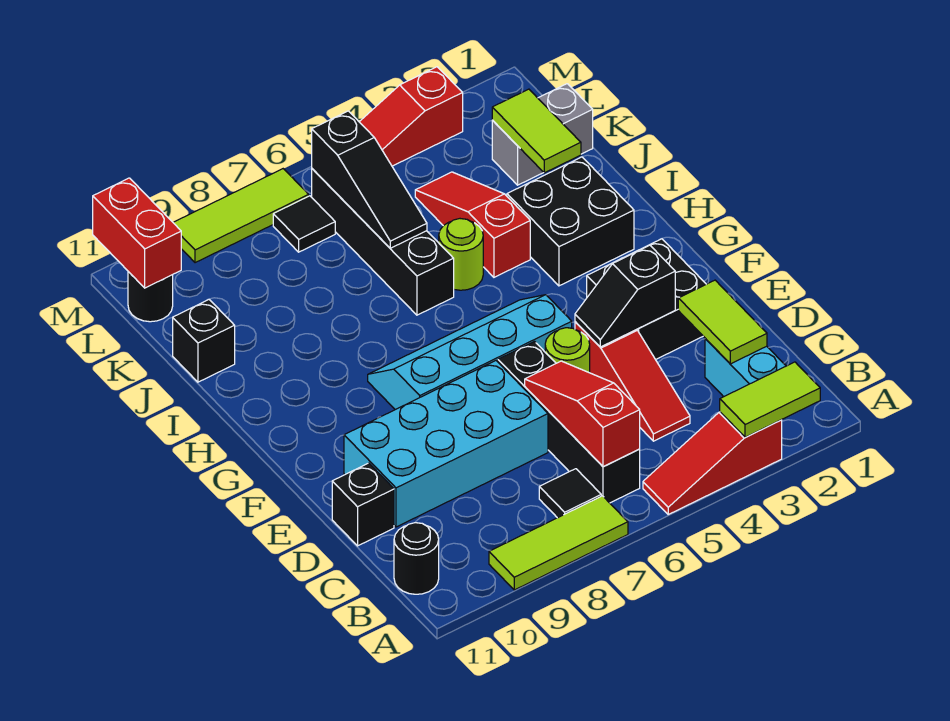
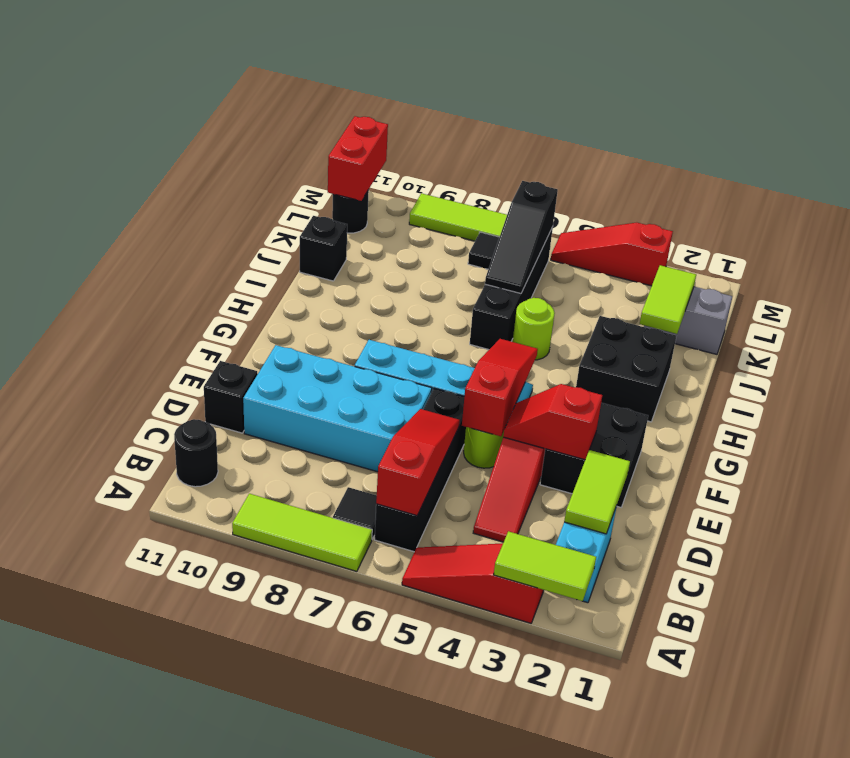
black 1x2 slope [575,245,675,347] -> red 1x2 slope [503,384,602,460]
red 1x3 slope [415,172,530,277] -> red 1x3 slope moved to [462,339,538,436]

